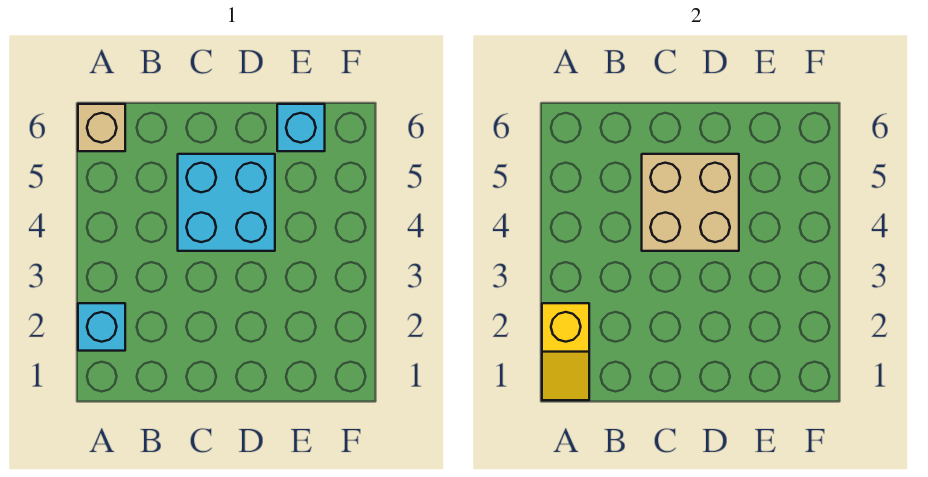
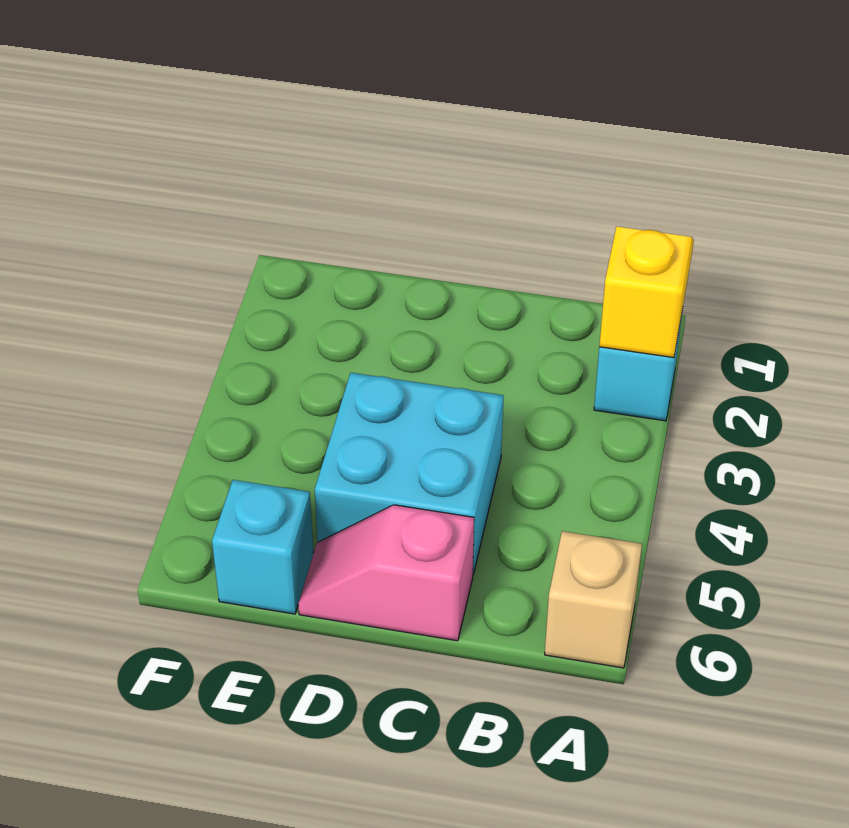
tan 2x2 brick [642,154,739,251] -> none
none -> pink 1x2 slope [298,505,474,641]

